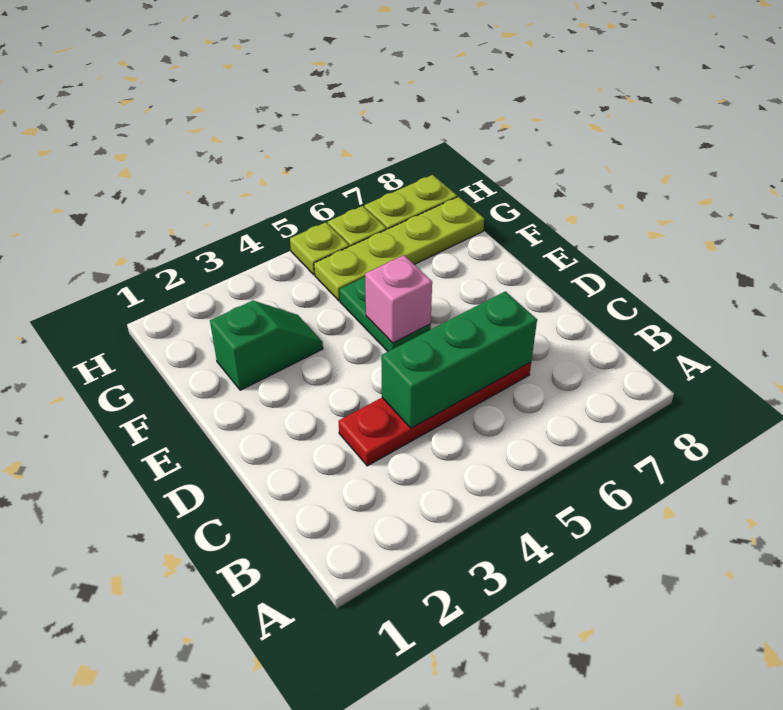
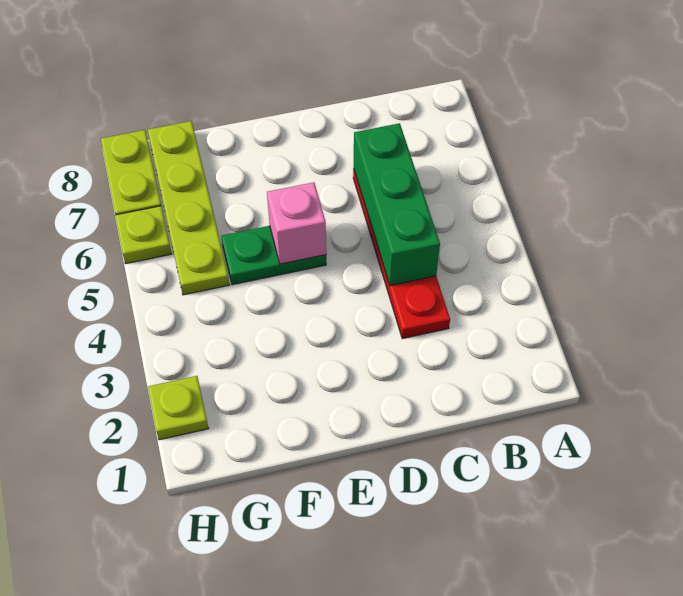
green 1x2 slope [210,301,323,390] -> none
lime 1x1 plate [290,222,349,275] -> lime 1x1 plate moved to [148,376,209,440]

